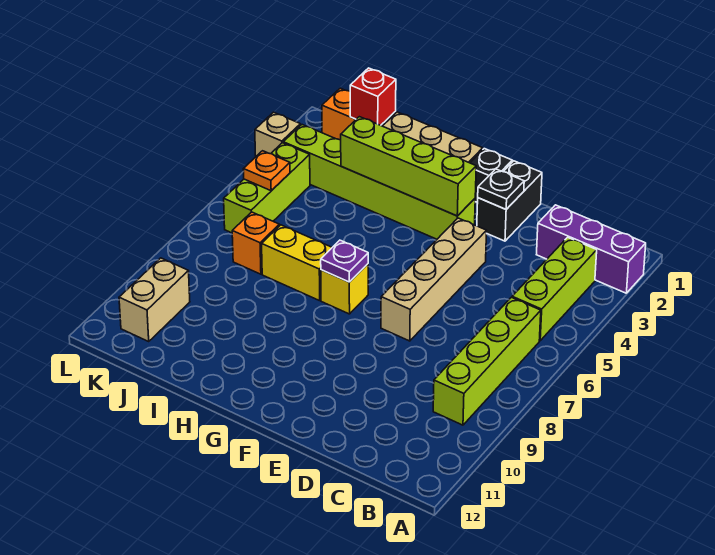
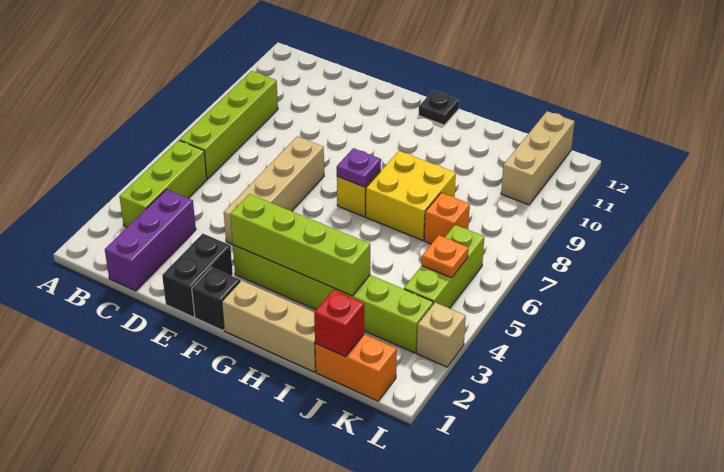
purple 1x3 brick [536,205,646,293] -> purple 1x3 brick turned to [105,189,196,291]
black 1x1 plate [478,169,524,209] -> black 1x1 plate moved to [419,90,459,125]
yellow 1x2 brick [262,225,332,301] -> yellow 2x2 brick [366,151,456,240]
tan 1x2 brick [119,258,190,341] -> tan 1x3 brick [501,111,575,205]

